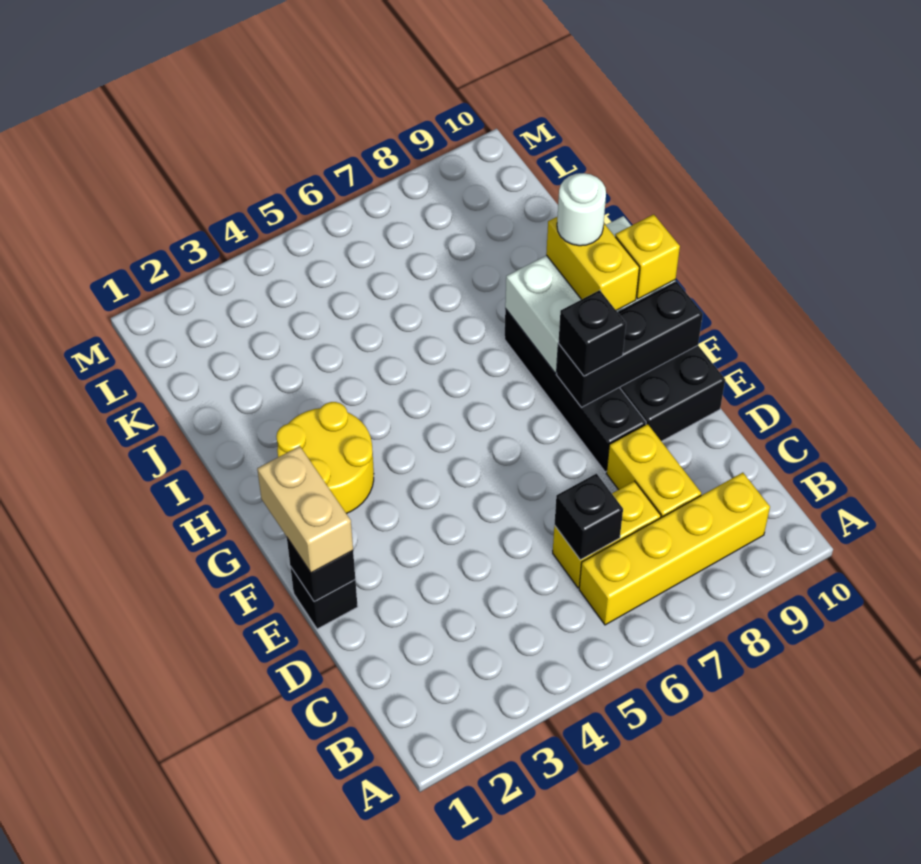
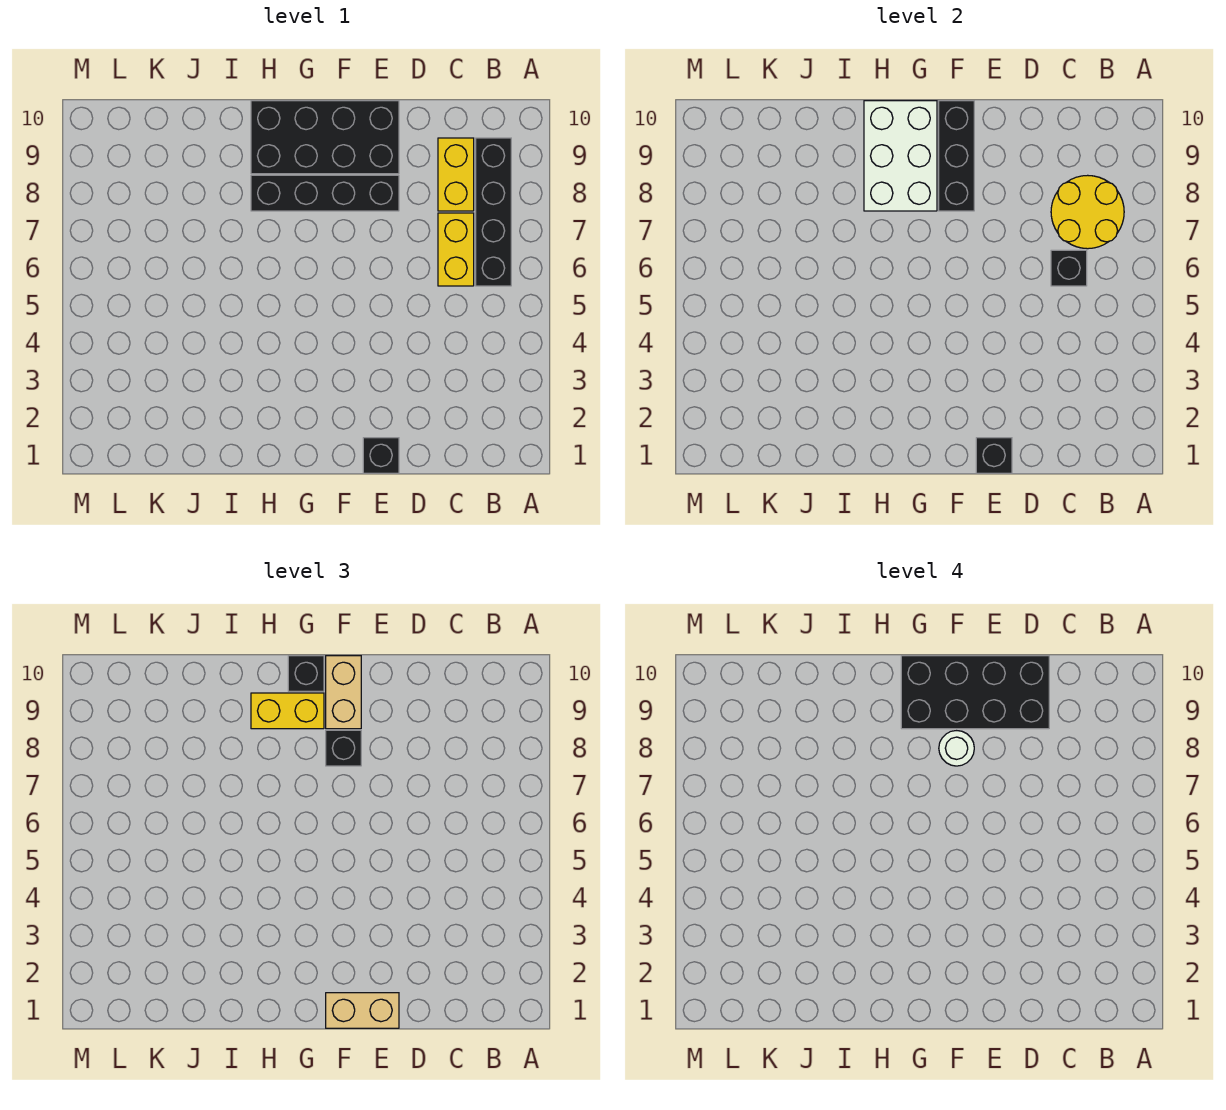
yellow 1x4 brick [579,473,770,625] -> black 1x4 brick [476,138,511,286]
yellow 1x2 brick [606,424,701,518] -> yellow 1x2 brick turned to [438,138,474,211]
none -> black 2x4 brick [901,656,1049,729]
none -> tan 1x2 brick [326,656,361,729]
yellow 2x2 round brick [276,402,374,514] -> yellow 2x2 round brick moved to [1051,175,1124,249]
yellow 1x1 brick [615,214,680,299] -> black 1x1 brick [288,656,324,691]
white 1x1 round brick [557,173,606,246] -> white 1x1 round brick moved to [939,731,974,766]

